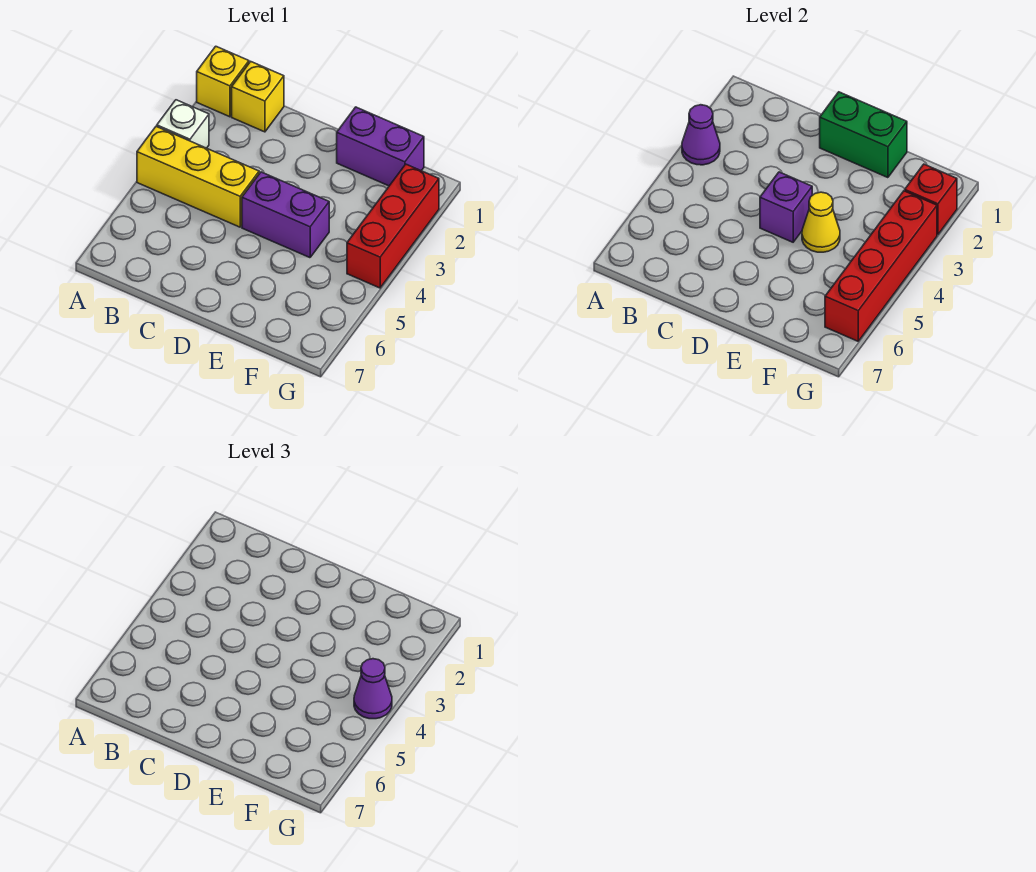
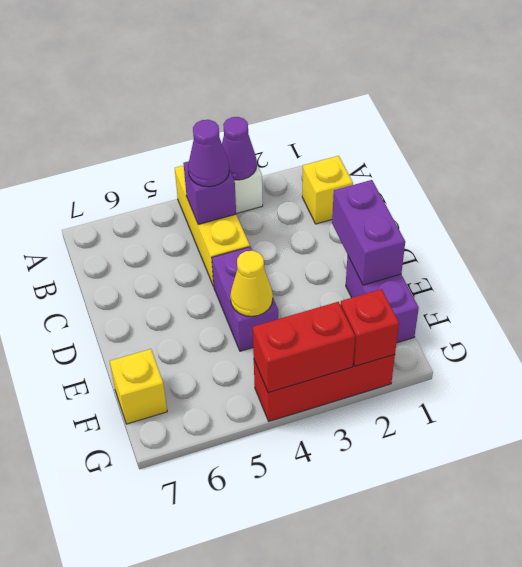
yellow 1x1 brick [197,46,249,117] -> yellow 1x1 brick moved to [110,349,167,424]
green 1x2 brick [820,92,907,178] -> purple 1x2 brick [332,180,405,285]
purple 1x1 brick [760,172,812,242] -> purple 1x1 brick moved to [183,161,236,224]
red 1x4 brick [825,191,937,341] -> red 1x2 brick [253,302,355,393]
purple 1x1 cone [354,659,392,719] -> purple 1x1 cone moved to [188,120,229,187]

